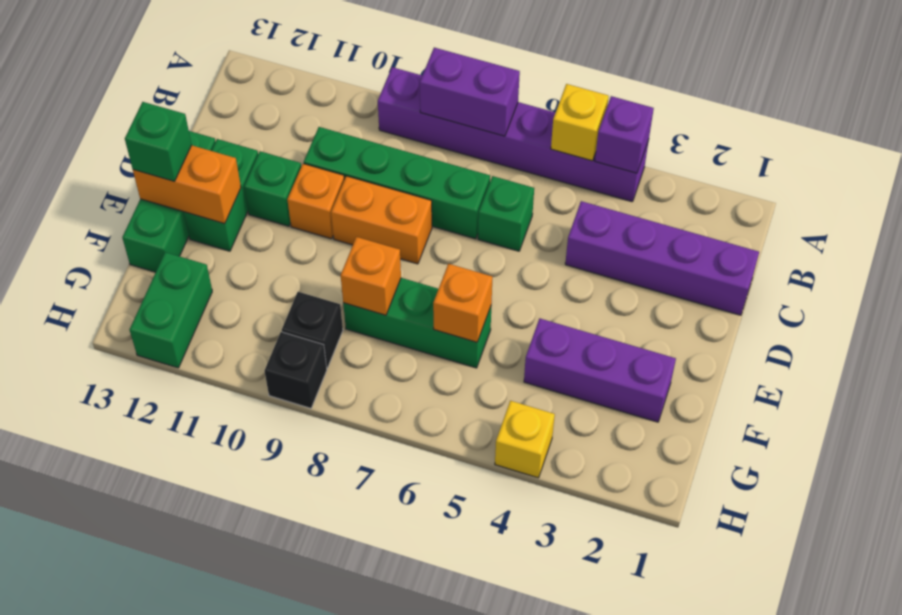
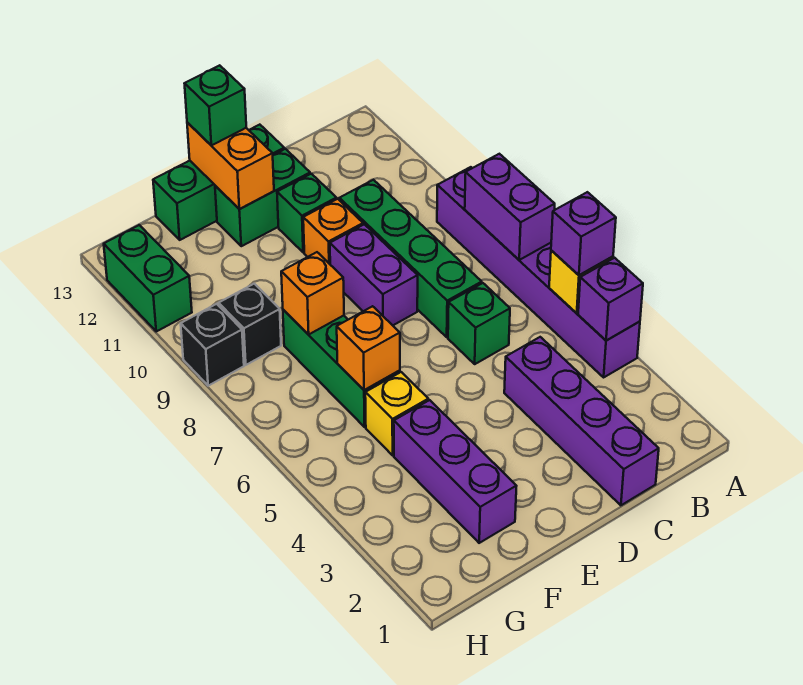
none -> purple 1x1 brick [551,192,616,275]
orange 1x2 brick [331,176,432,264] -> purple 1x2 brick [330,224,418,325]
green 1x2 brick [130,252,212,368] -> green 1x2 brick turned to [104,225,192,331]
yellow 1x1 brick [495,401,555,478] -> yellow 1x1 brick moved to [365,372,428,455]

